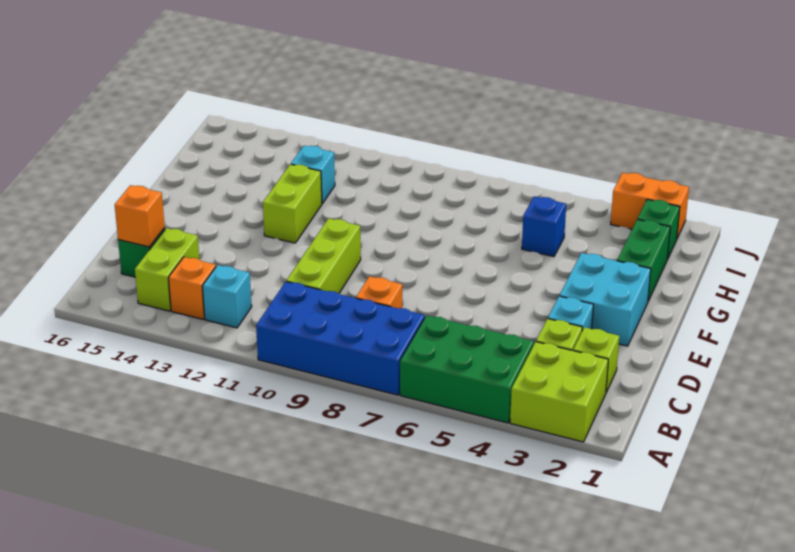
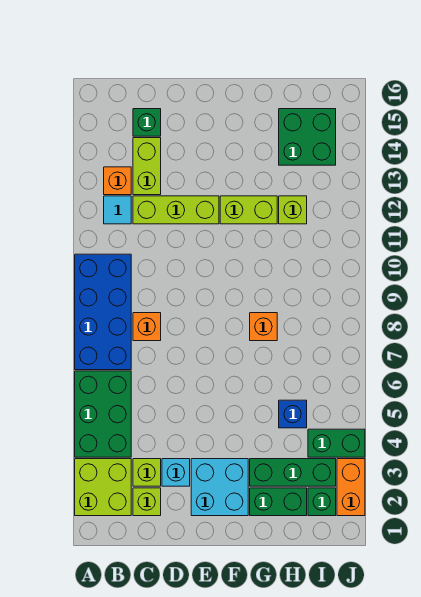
cyan 1x1 brick [203,265,252,328] -> cyan 1x1 tile [104,196,131,224]
lime 1x2 brick [135,228,199,311] -> lime 1x2 brick turned to [133,138,161,195]
lime 1x3 brick [286,218,361,293] -> lime 1x3 brick moved to [133,196,219,224]
orange 1x1 brick [115,185,165,247] -> orange 1x1 brick moved to [250,313,277,341]
none -> green 1x3 brick [250,459,336,486]
cyan 1x1 brick [291,146,335,203] -> lime 1x1 brick [279,196,307,224]
none -> green 2x2 brick [279,109,336,165]
none -> green 1x2 brick [308,429,365,457]

